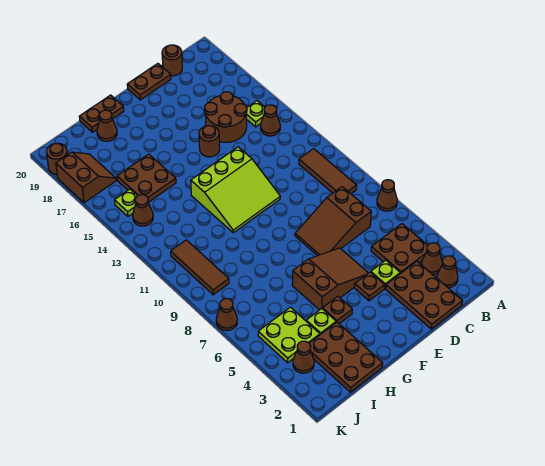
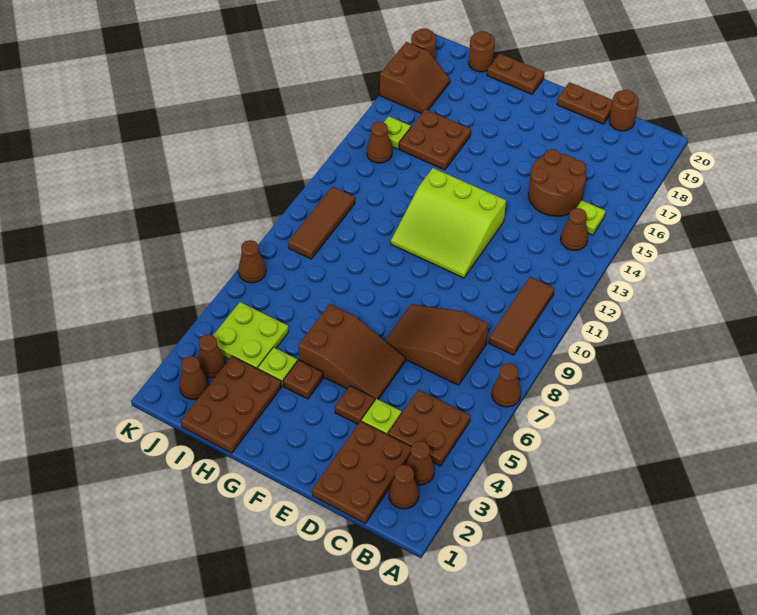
brown 1x1 round brick [199,126,220,157] -> brown 1x1 round brick moved to [469,31,495,72]
brown 1x1 cone [97,110,117,141] -> brown 1x1 cone moved to [179,356,209,400]

